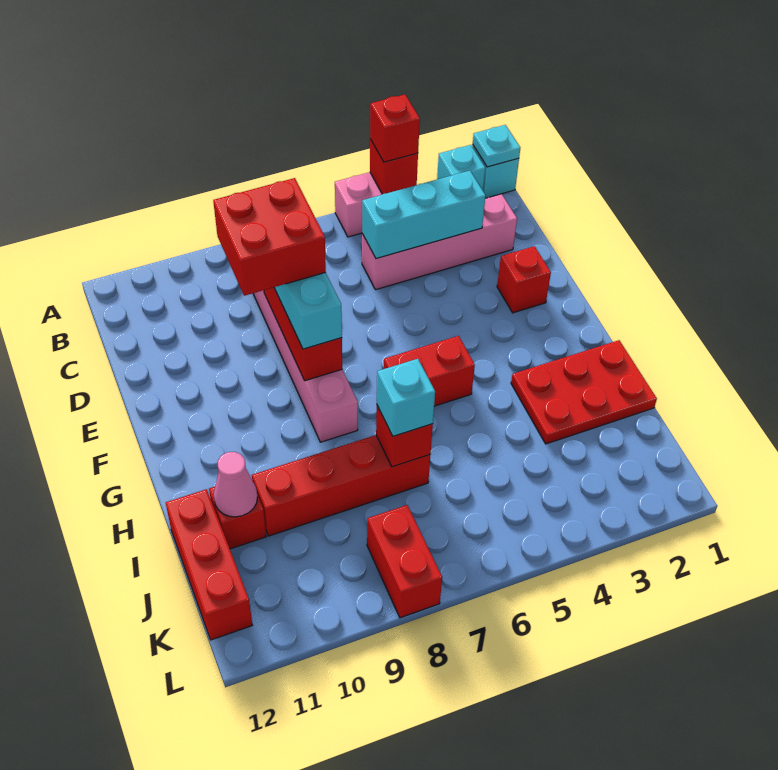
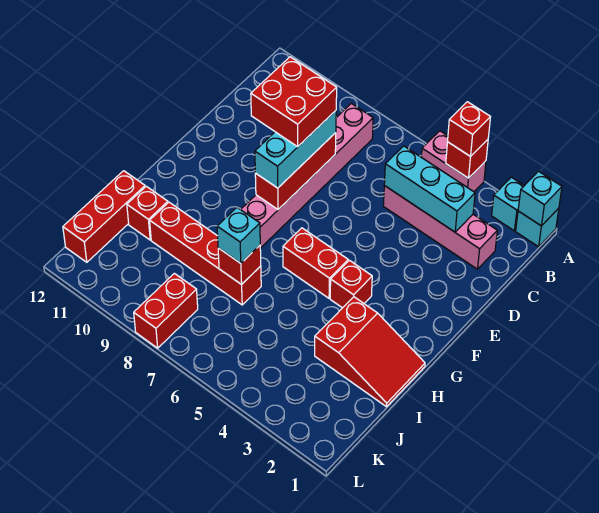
cyan 1x1 plate [473,125,520,167] -> cyan 1x1 brick [518,171,562,226]
red 1x1 brick [497,246,551,313] -> red 1x1 brick moved to [330,260,372,308]
red 2x3 plate [511,340,657,444] -> red 2x3 slope [315,297,425,407]
pink 1x1 cone [214,452,258,517] -> none

